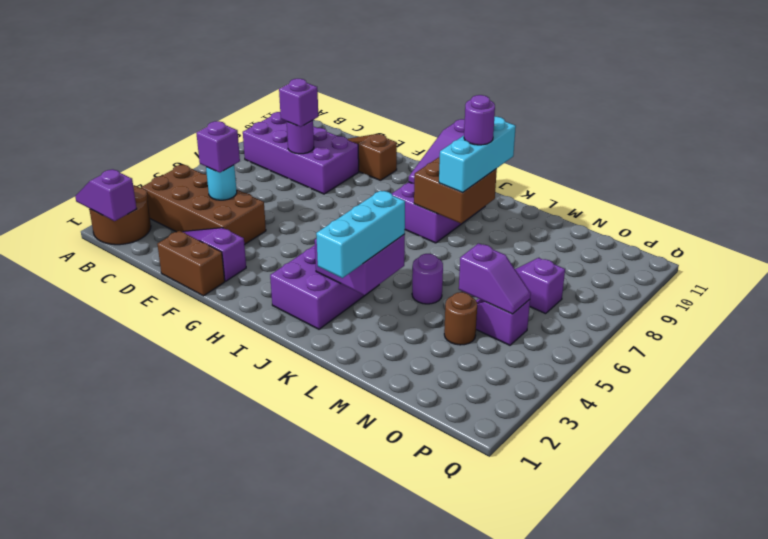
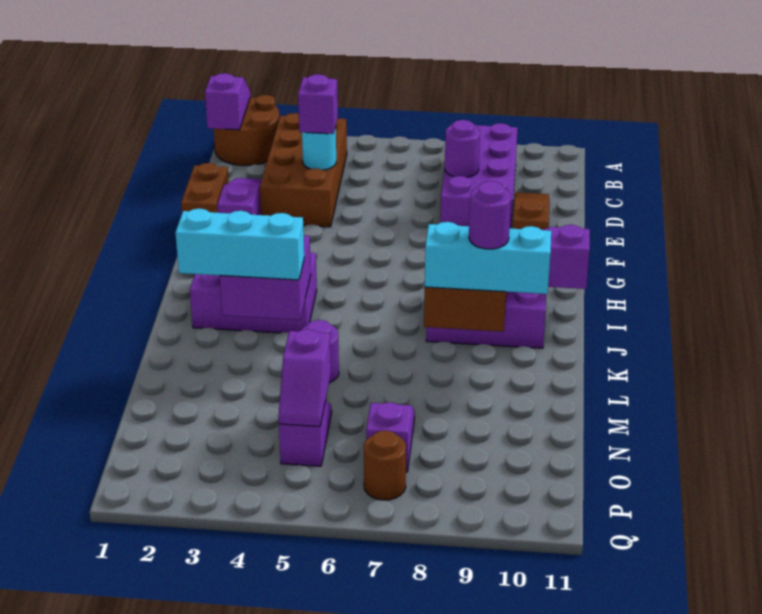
purple 1x1 brick [279,79,318,127] -> none
brown 1x1 round brick [444,292,477,345] -> brown 1x1 round brick moved to [364,430,406,500]

